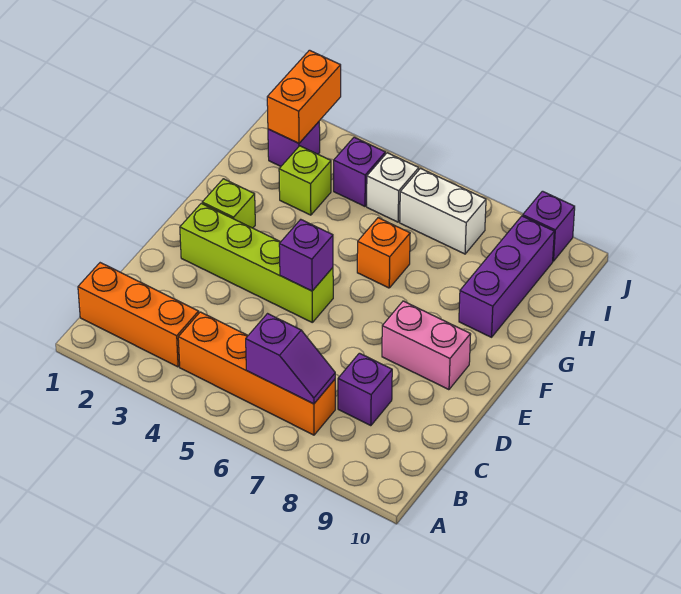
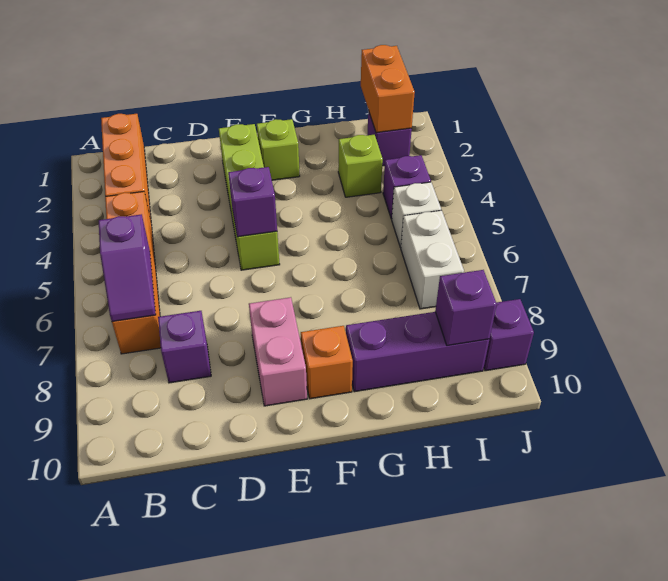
orange 1x1 brick [357,218,410,288] -> orange 1x1 brick moved to [301,326,353,399]
orange 1x2 brick [267,50,341,143] -> orange 1x2 brick turned to [361,45,415,133]
none -> purple 1x1 brick [435,270,497,346]

